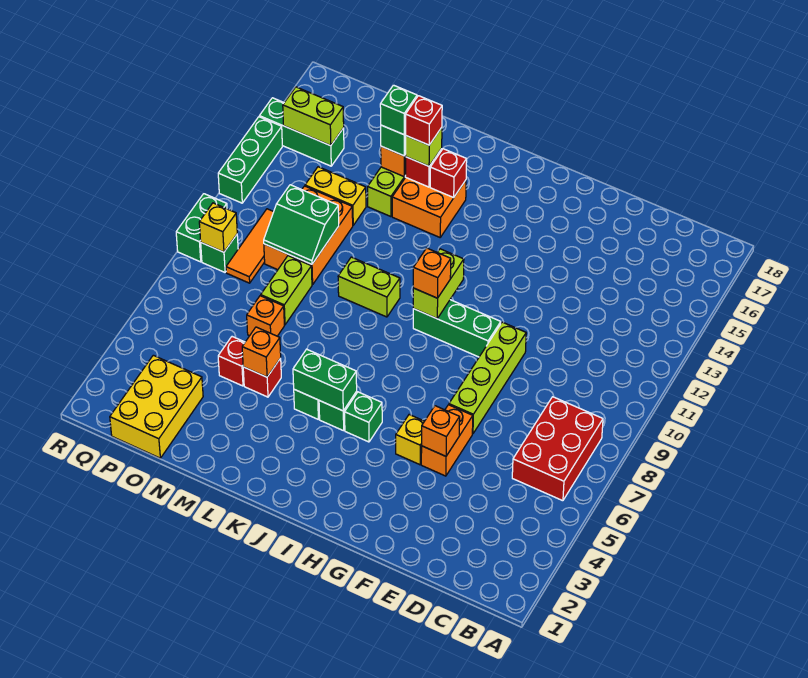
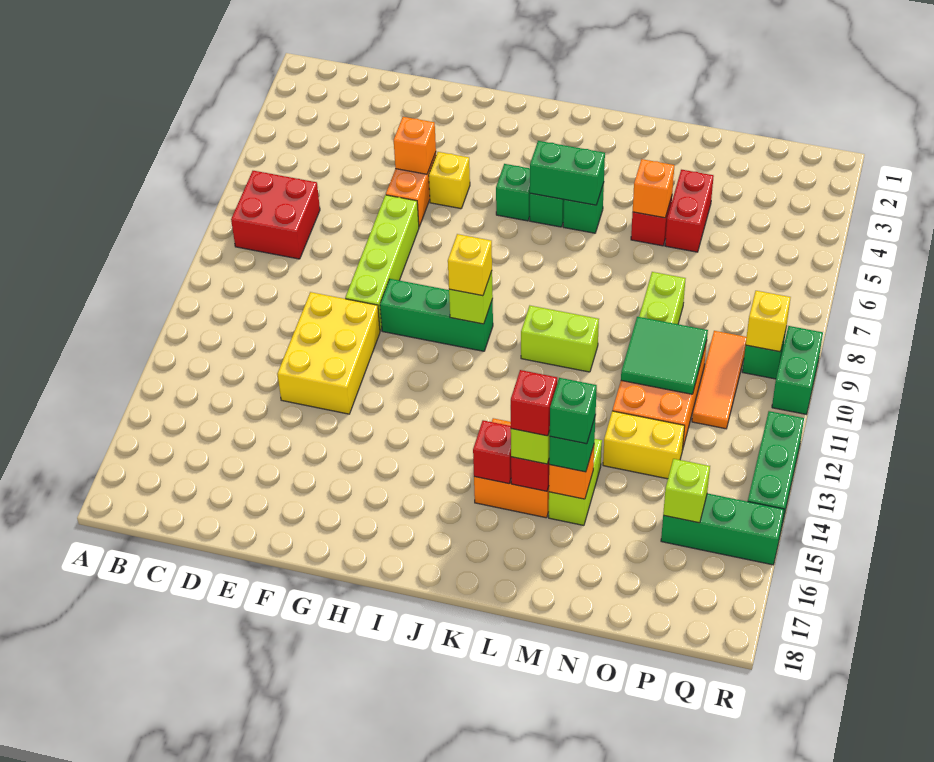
red 2x3 brick [512,397,603,501] -> red 2x2 brick [231,171,320,259]
lime 1x2 brick [413,249,464,319] -> lime 1x1 brick [449,271,493,324]
orange 1x1 brick [413,248,451,298] -> yellow 1x1 brick [448,234,492,296]
red 1x1 brick [218,337,245,386] -> red 1x2 brick [665,170,714,252]
orange 1x1 brick [247,296,284,336] -> none
green 2x2 slope [264,185,339,264] -> green 2x2 tile [621,317,708,394]
yellow 2x3 brick [110,355,203,458] -> yellow 2x3 brick moved to [277,292,380,414]
lime 1x2 brick [283,87,344,146] -> lime 1x1 brick [663,459,710,523]

